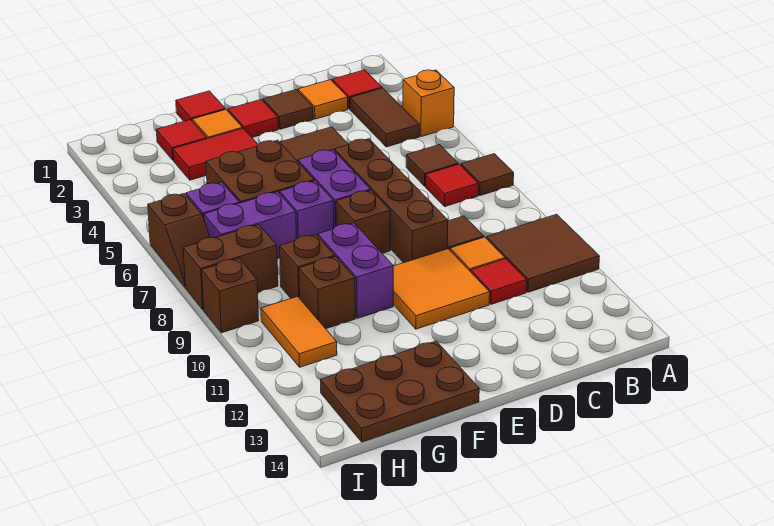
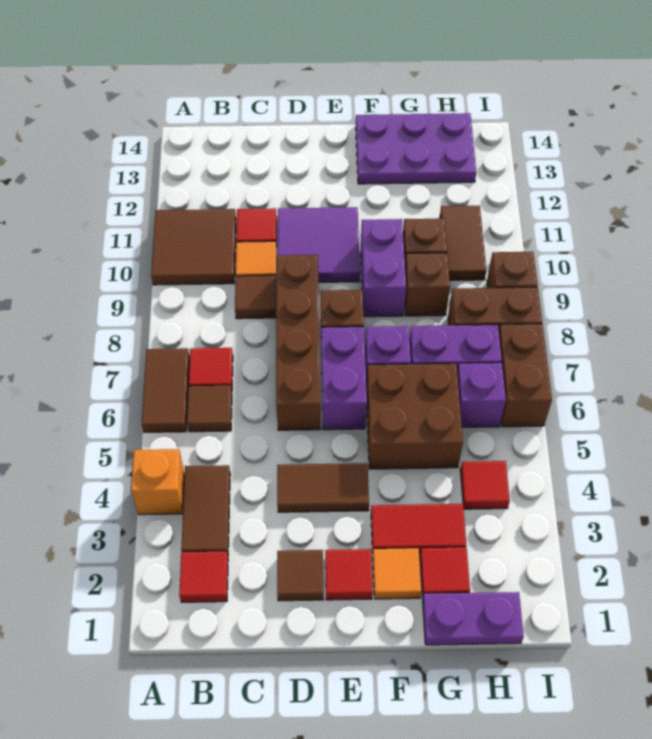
brown 1x1 tile [461,154,514,196] -> brown 1x2 tile [142,348,190,432]
orange 1x1 tile [298,80,348,119] -> none
orange 2x2 tile [393,249,490,329] -> purple 2x2 tile [278,207,360,282]
red 1x1 tile [176,91,225,121] -> red 1x1 tile moved to [460,461,510,509]
brown 2x3 plate [321,341,479,442] -> purple 2x3 plate [356,113,476,184]
none -> purple 1x2 plate [423,592,524,645]
orange 1x2 tile [261,297,337,367] -> brown 1x2 tile [440,206,486,281]
brown 1x2 slope [148,194,210,287] -> brown 1x2 brick [499,324,552,427]

